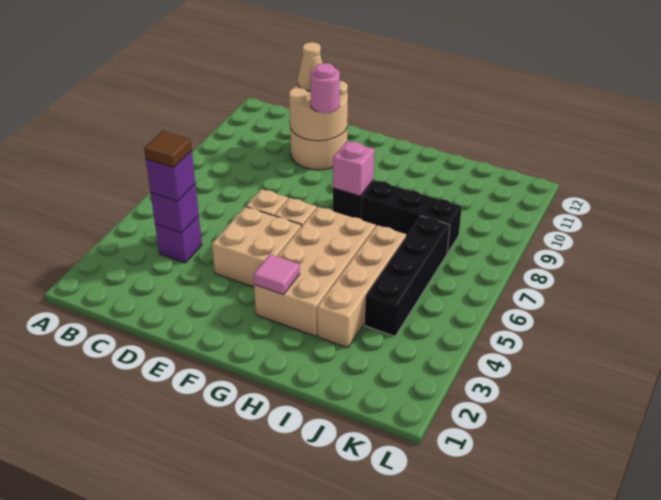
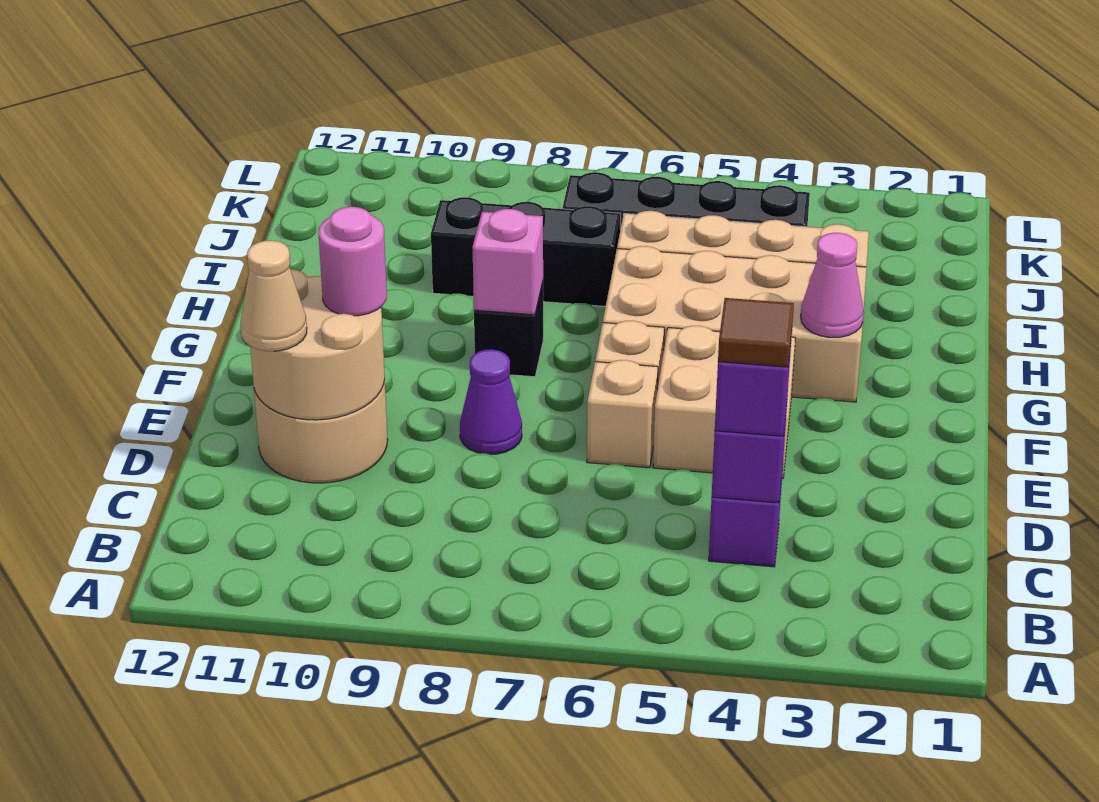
none -> purple 1x1 cone [460,350,522,454]
pink 1x1 tile [253,254,300,295] -> pink 1x1 cone [801,233,864,337]
black 1x3 brick [361,181,462,253] -> black 1x3 brick turned to [431,197,621,306]

